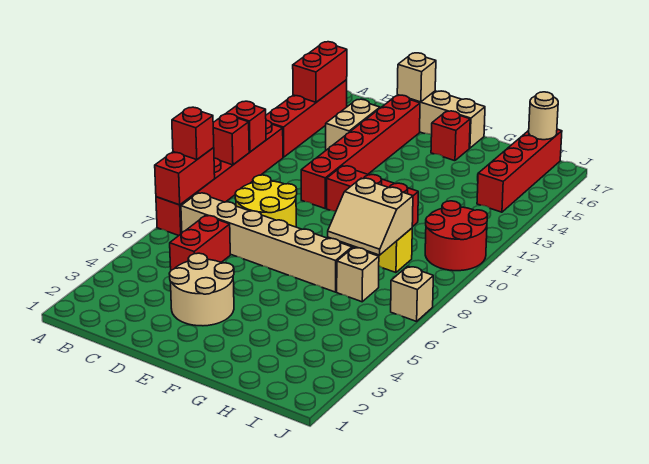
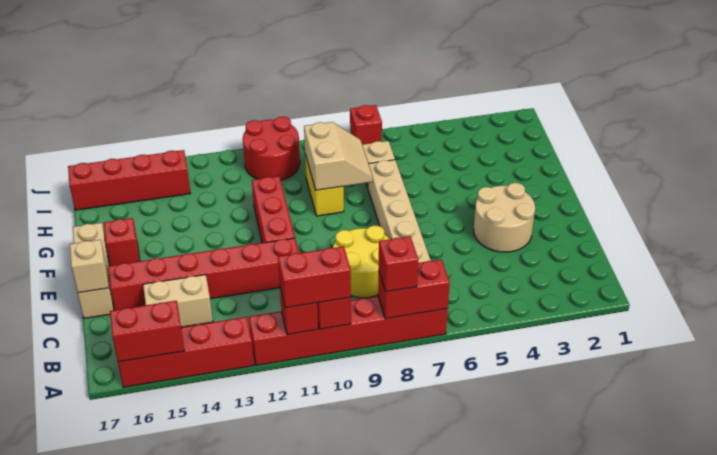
red 1x2 brick [170,215,230,270] -> red 1x2 brick moved to [278,246,351,308]
tan 1x1 round brick [529,92,558,140] -> none
tan 1x1 brick [391,266,433,321] -> red 1x1 brick [350,105,382,145]

